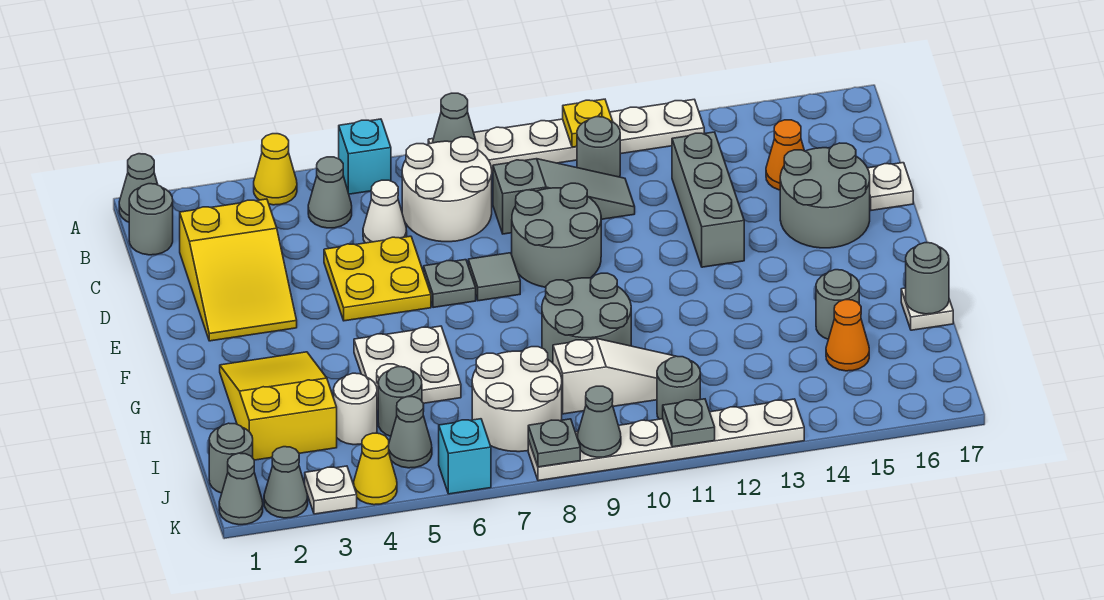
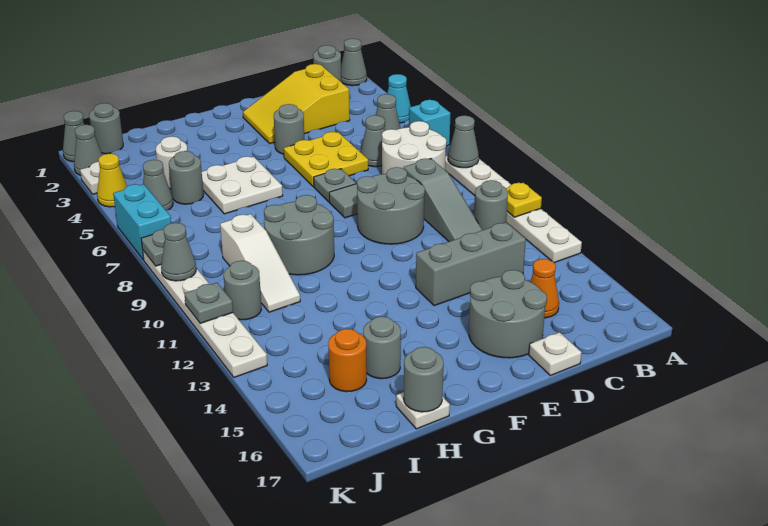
yellow 1x1 cone [254,134,297,205] -> cyan 1x1 cone [387,74,411,123]
white 1x1 cone [363,180,407,243] -> grey 1x1 cone [361,115,385,167]
none -> grey 1x1 round brick [274,104,305,154]
yellow 2x3 slope [220,352,337,460] -> none
white 2x2 round brick [472,347,562,452] -> none
orange 1x1 cone [826,300,869,371] -> orange 1x1 round brick [328,329,367,392]
cyan 1x1 brick [439,419,491,494] -> cyan 1x2 brick [113,184,171,260]

